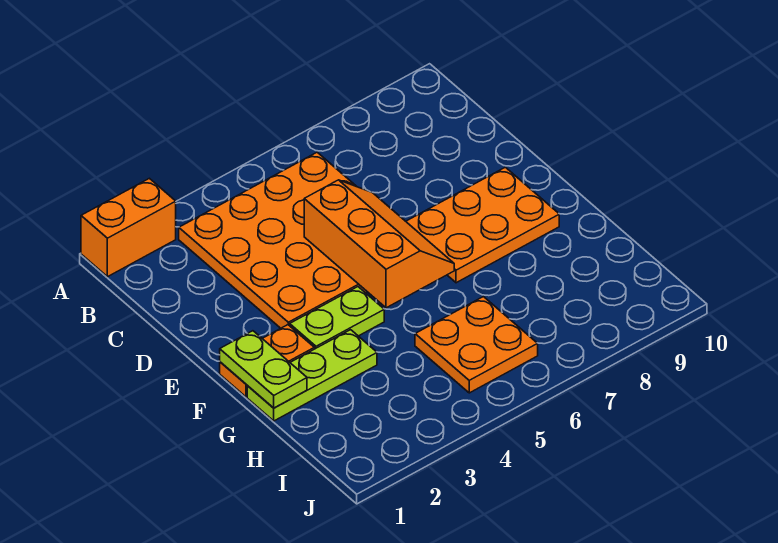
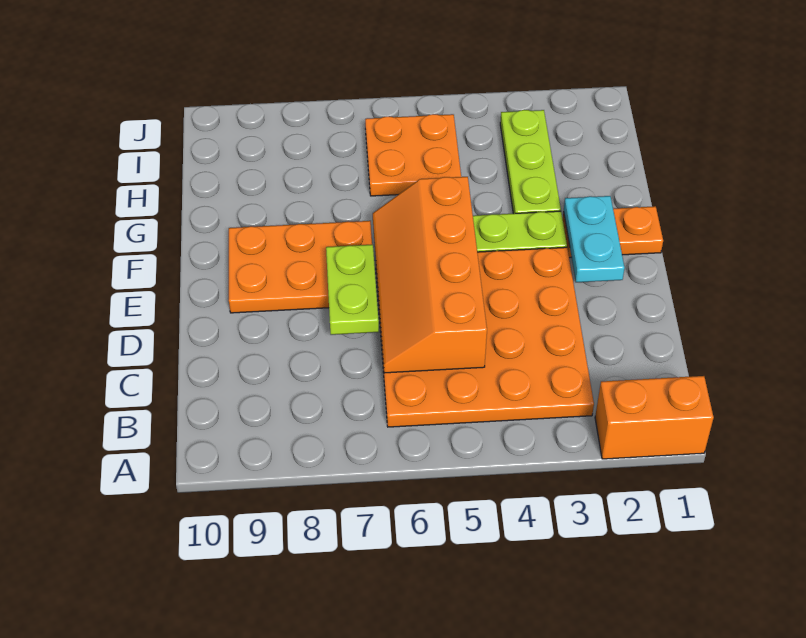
orange 2x3 slope [304,180,454,308] -> orange 2x4 slope [373,177,487,373]
none -> cyan 1x2 plate [564,196,625,282]
lime 1x2 plate [220,331,307,408] -> lime 1x2 plate moved to [326,245,379,335]
lime 1x3 plate [247,330,377,421] -> lime 1x3 plate turned to [500,110,561,214]

